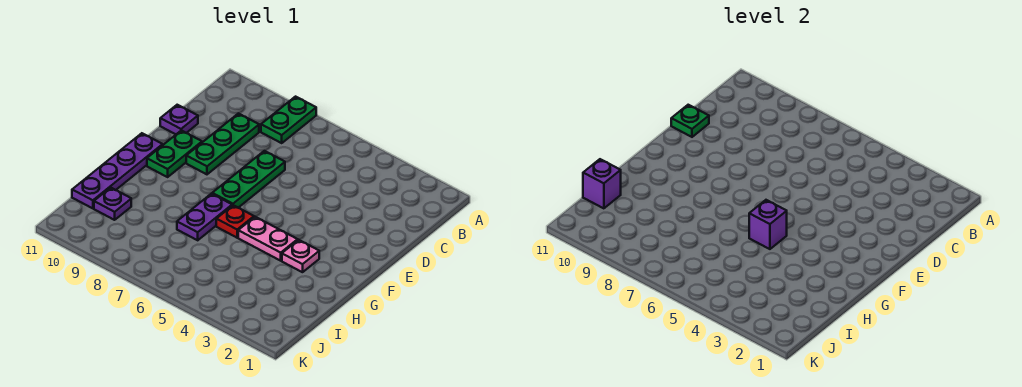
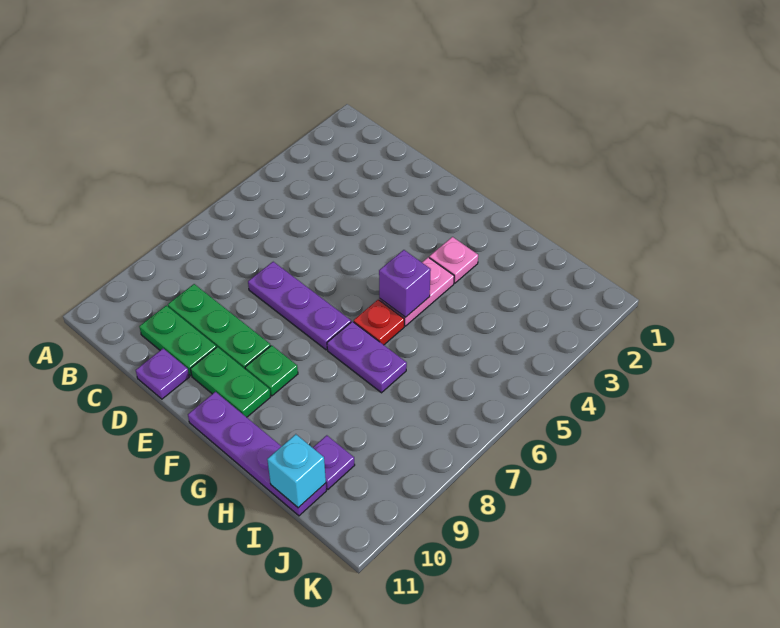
green 1x2 plate [261,97,316,143] -> green 1x2 plate moved to [139,305,216,376]
green 1x3 plate [212,151,285,208] -> purple 1x3 plate [248,262,351,350]
green 1x1 plate [671,105,709,137] -> green 1x1 plate moved to [245,345,298,396]
purple 1x1 brick [583,159,621,208] -> cyan 1x1 brick [267,434,326,508]

